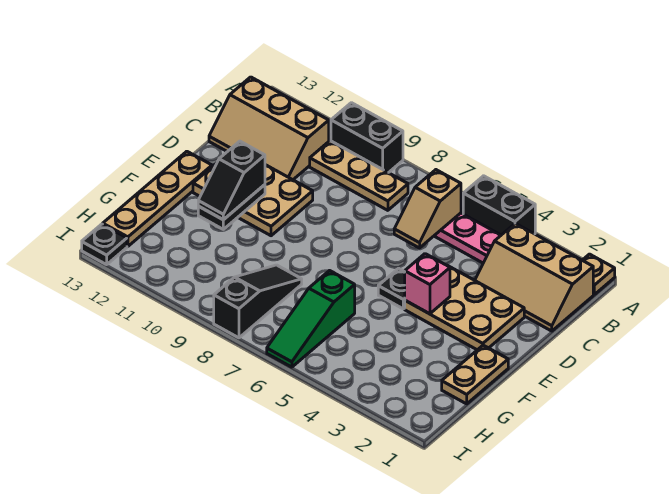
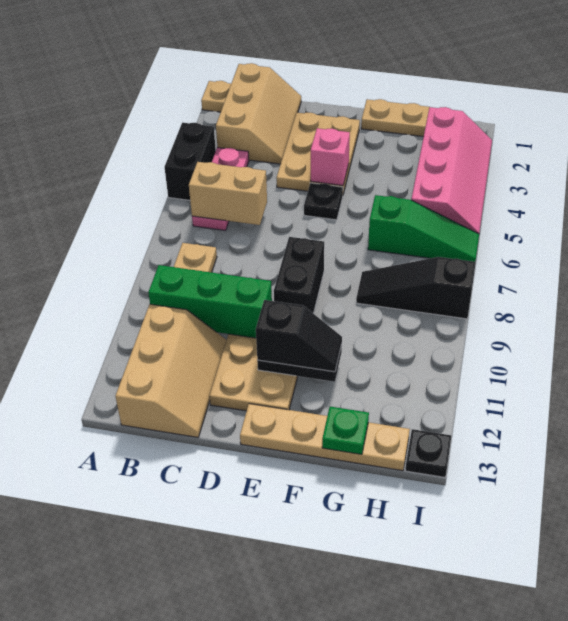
black 1x2 brick [331,103,403,173] -> black 1x2 brick moved to [274,237,324,314]
tan 1x2 slope [394,170,461,248] -> tan 1x2 brick [189,162,267,225]
none -> green 1x3 brick [148,265,272,338]
none -> green 1x1 plate [322,407,369,454]
none -> pink 2x4 slope [411,107,492,234]

